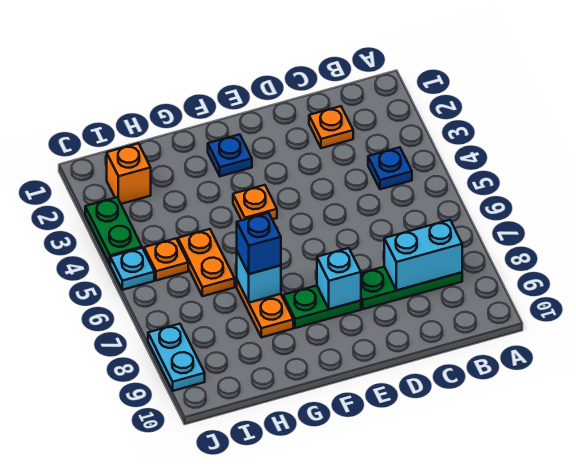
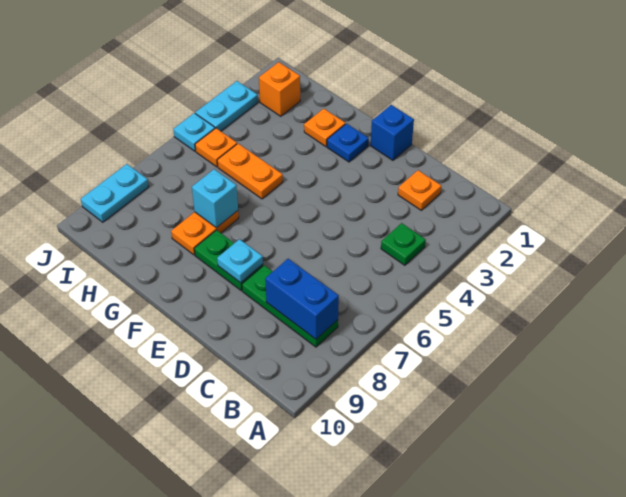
blue 1x1 plate [368,147,412,189] -> green 1x1 plate [381,223,426,265]
cyan 1x2 brick [384,220,462,290] -> blue 1x2 brick [265,259,339,339]
cyan 1x1 brick [317,248,361,309] -> cyan 1x1 plate [217,239,263,283]
orange 1x1 plate [233,185,277,220] -> orange 1x1 plate moved to [304,109,345,147]
blue 1x1 brick [237,213,281,274] -> blue 1x1 brick moved to [371,105,414,160]
orange 1x2 plate [178,229,235,296] -> orange 1x2 plate turned to [217,144,283,199]
green 1x2 plate [85,197,142,264] -> cyan 1x2 plate [195,81,258,131]

